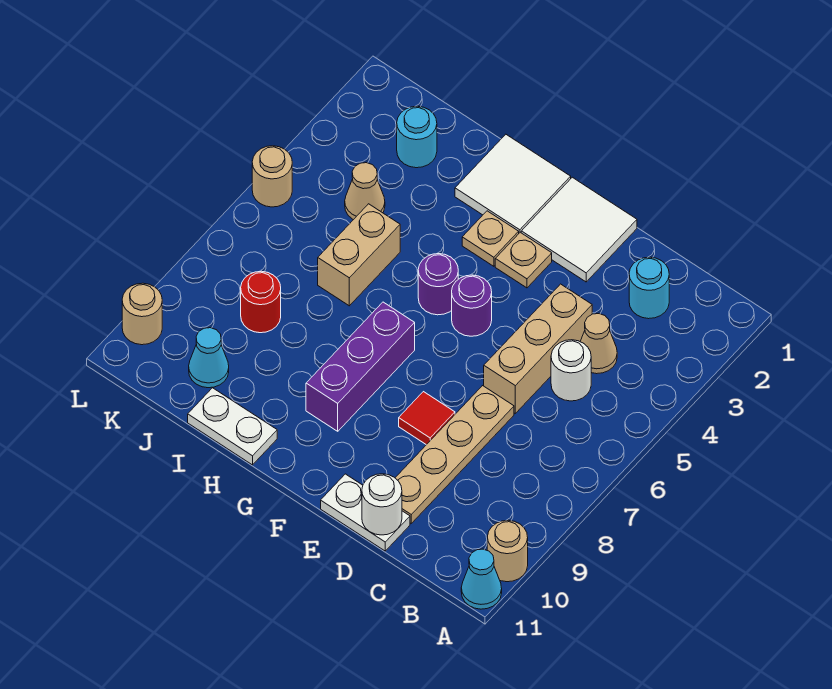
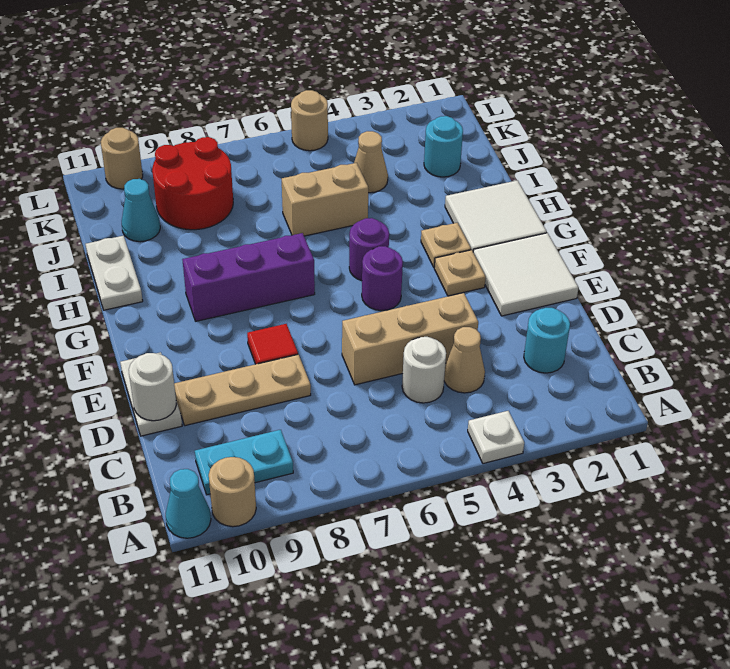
none -> white 1x1 plate [468,411,524,464]
none -> cyan 1x2 plate [195,430,293,495]
tan 1x4 plate [395,386,514,523] -> tan 1x3 plate [174,354,311,426]
red 1x1 round brick [241,271,281,333] -> red 2x2 round brick [152,137,233,230]

